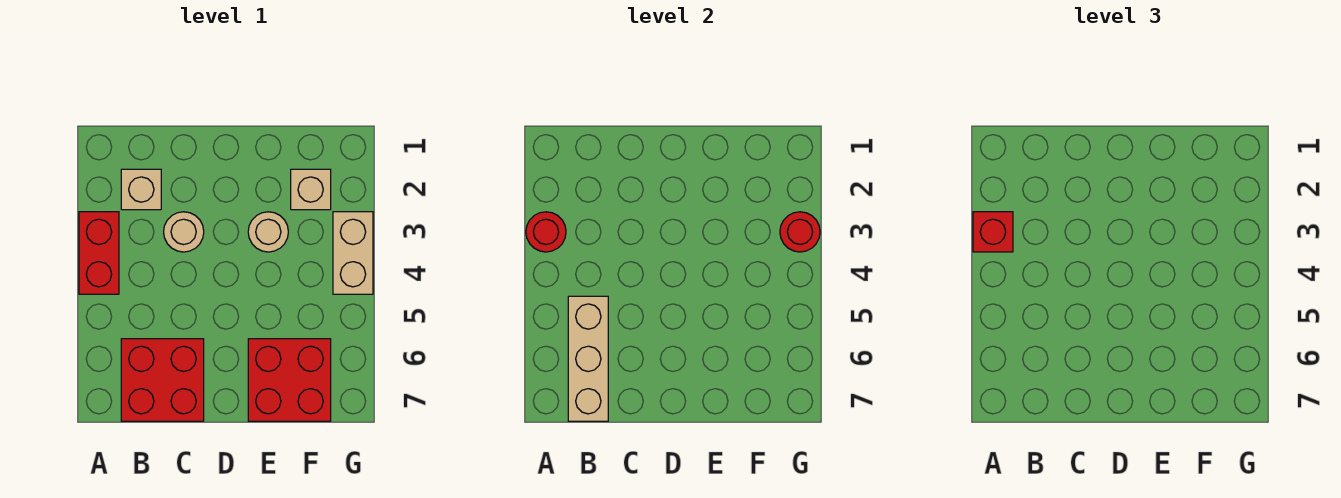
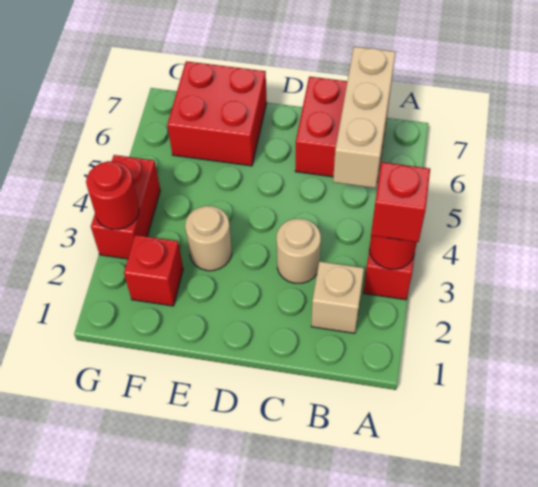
tan 1x1 brick [291,169,331,210] -> red 1x1 brick [124,235,183,306]
tan 1x2 brick [333,212,373,294] -> red 1x2 brick [91,155,160,259]

